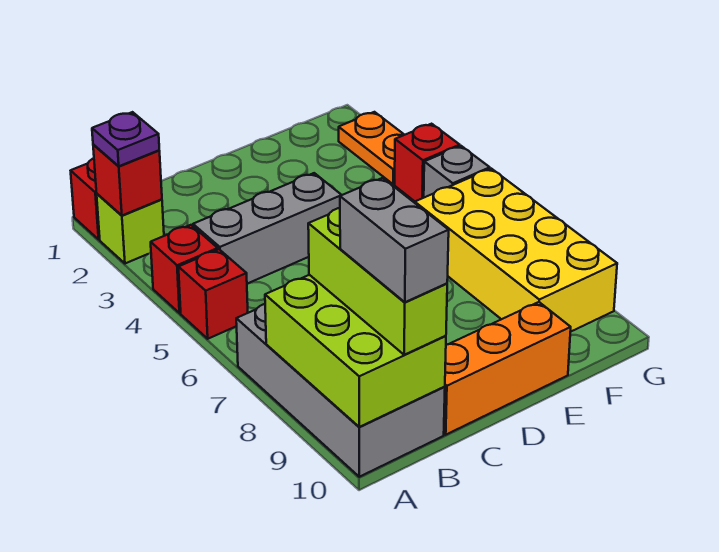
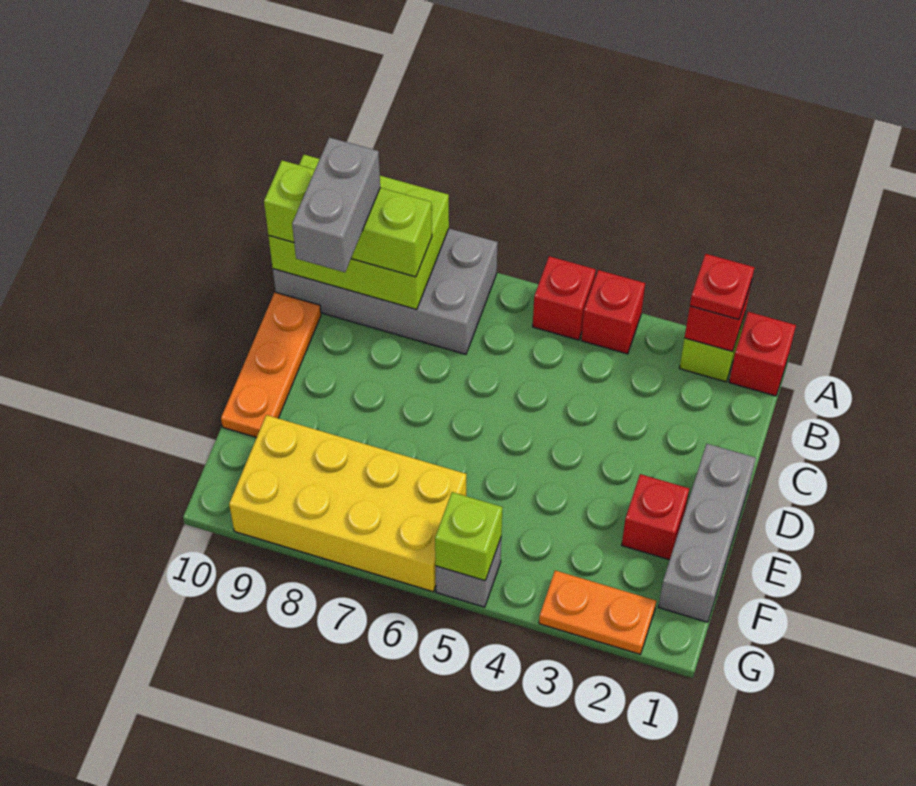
purple 1x1 plate [92,112,159,166] -> red 1x1 plate [690,254,755,320]
grey 1x3 brick [193,173,341,284] -> grey 1x3 brick moved to [658,444,756,622]
grey 1x2 brick [340,178,449,302] -> grey 1x2 brick turned to [292,137,380,272]
orange 1x3 brick [444,302,571,435] -> orange 1x3 plate [221,292,321,438]
red 1x1 brick [395,124,460,201] -> red 1x1 brick moved to [622,474,689,560]
none -> lime 1x1 brick [435,492,503,581]

